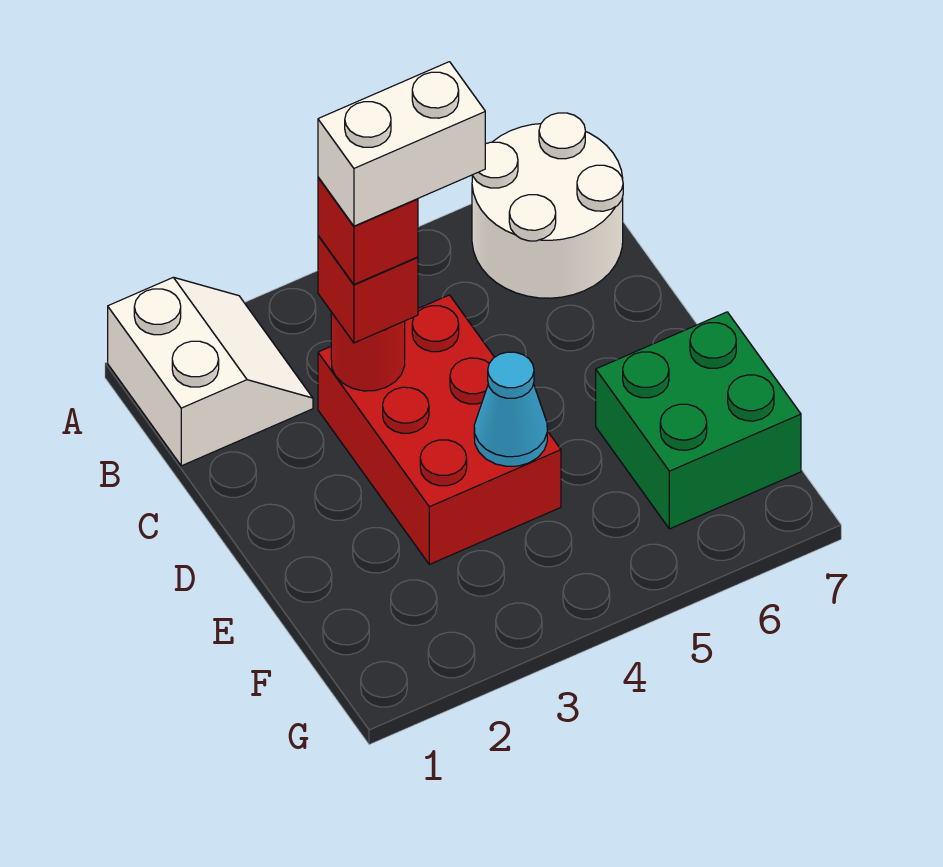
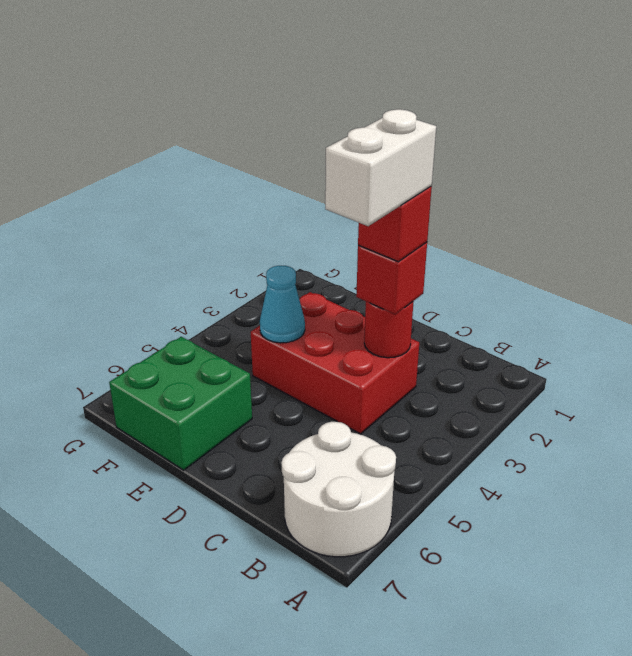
white 2x2 slope [108,277,313,466] -> none

